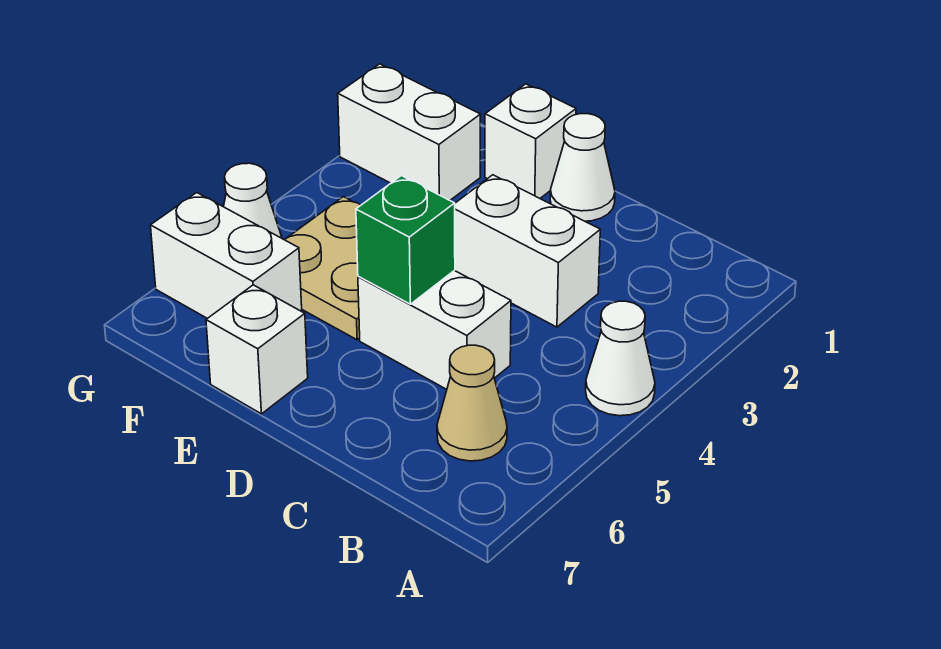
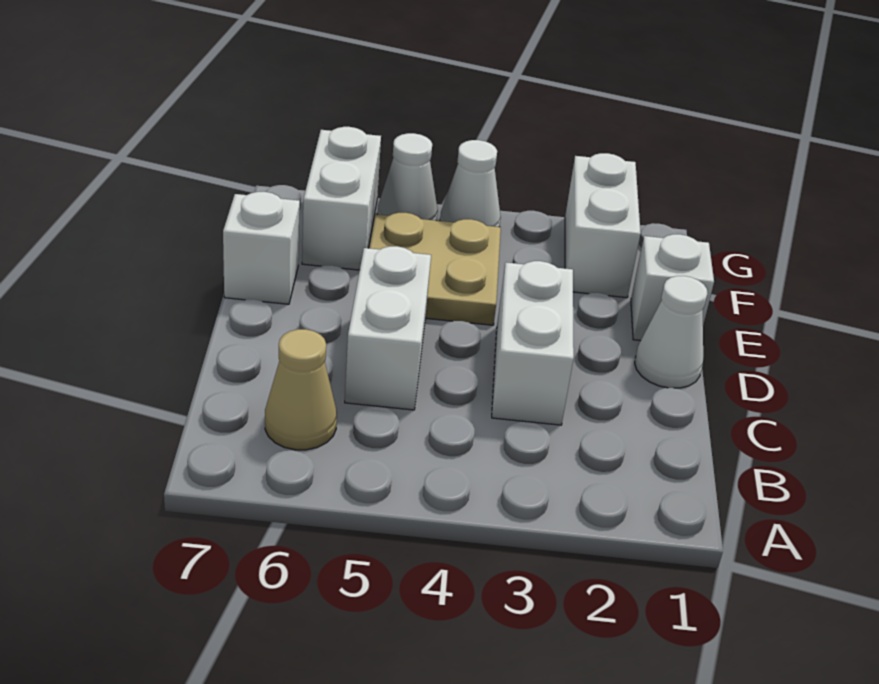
white 1x1 cone [586,301,655,416] -> white 1x1 cone moved to [440,140,501,227]
green 1x1 brick [356,176,455,304] -> none

